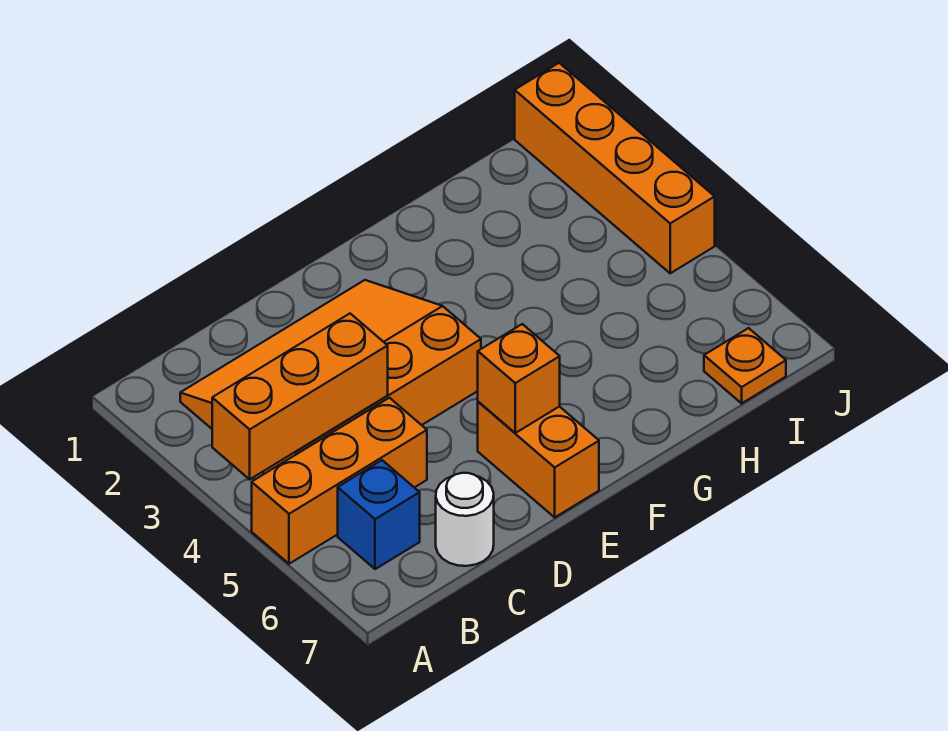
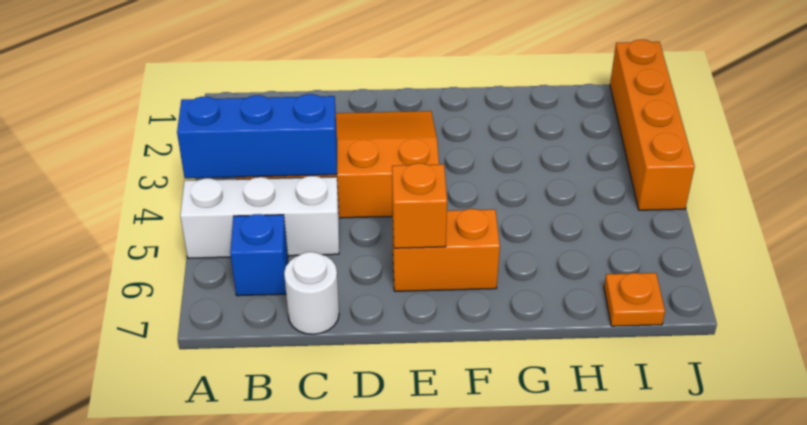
orange 1x3 brick [212,314,388,479] -> blue 1x3 brick [177,94,337,178]
orange 1x3 brick [252,398,427,564] -> white 1x3 brick [180,176,339,258]
orange 1x2 brick [478,402,599,517] -> orange 1x2 brick turned to [392,209,500,291]

